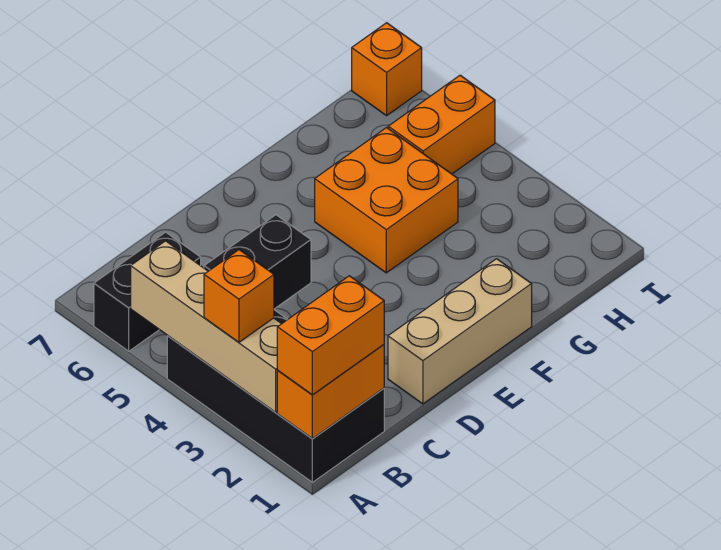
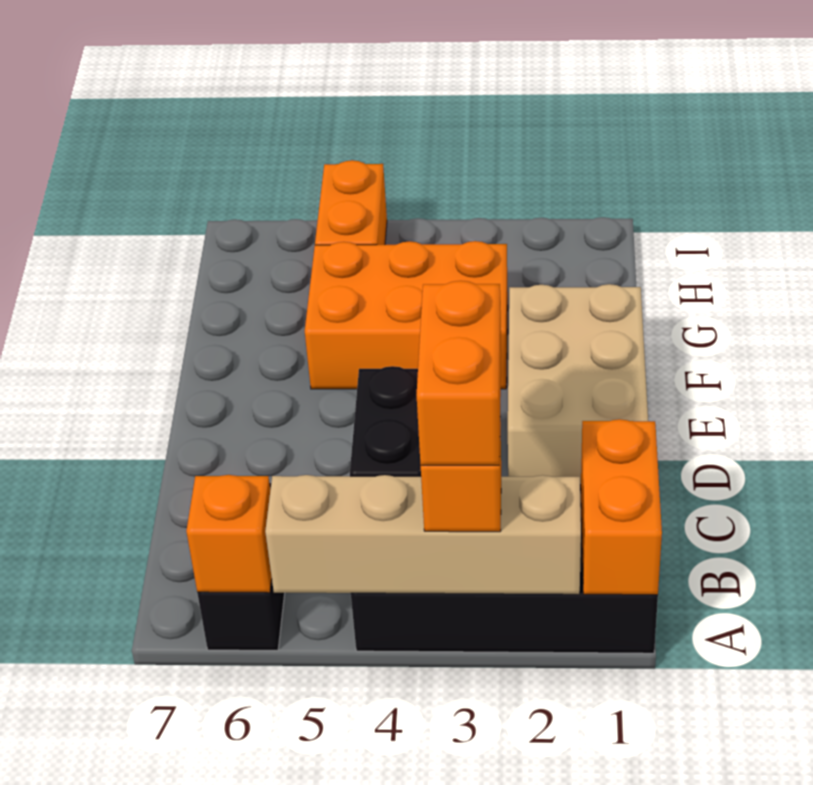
orange 1x2 brick [277,276,384,395] -> orange 1x2 brick moved to [417,281,501,465]
tan 1x3 brick [388,259,532,404] -> tan 2x3 brick [508,284,648,484]
orange 2x2 brick [315,128,458,273] -> orange 2x3 brick [305,241,508,389]
orange 1x1 brick [352,23,422,116] -> orange 1x1 brick moved to [186,475,272,593]

